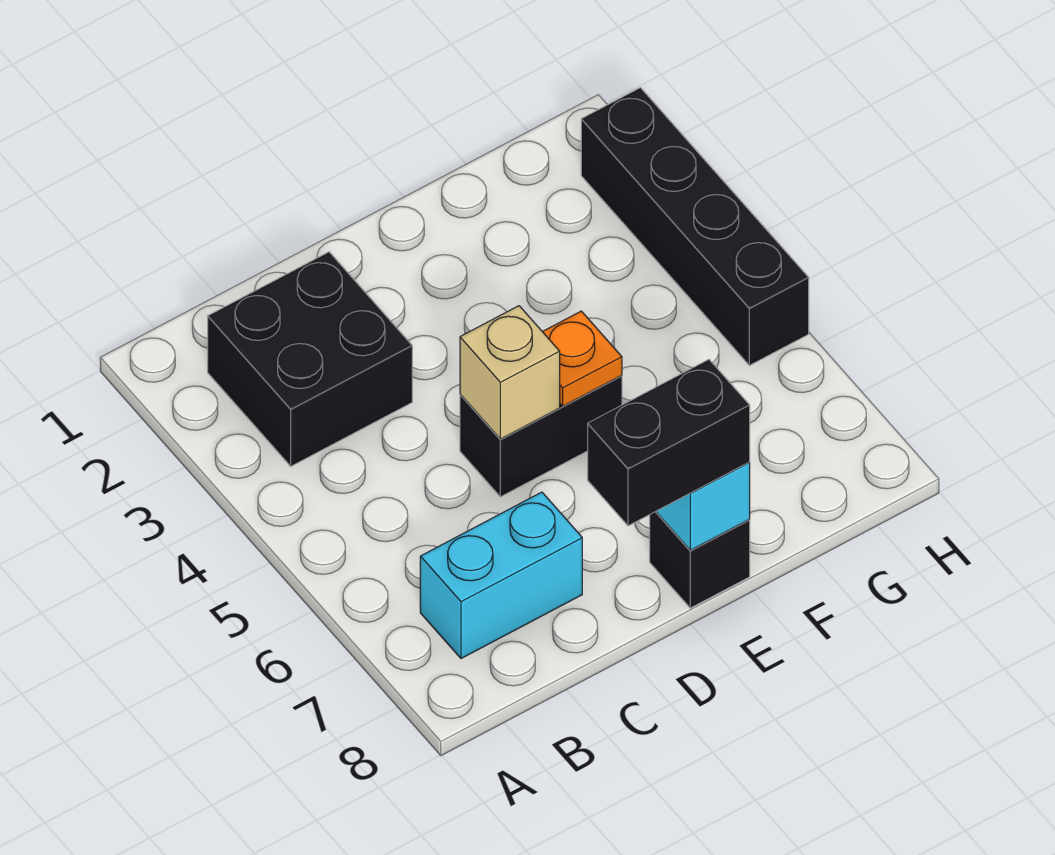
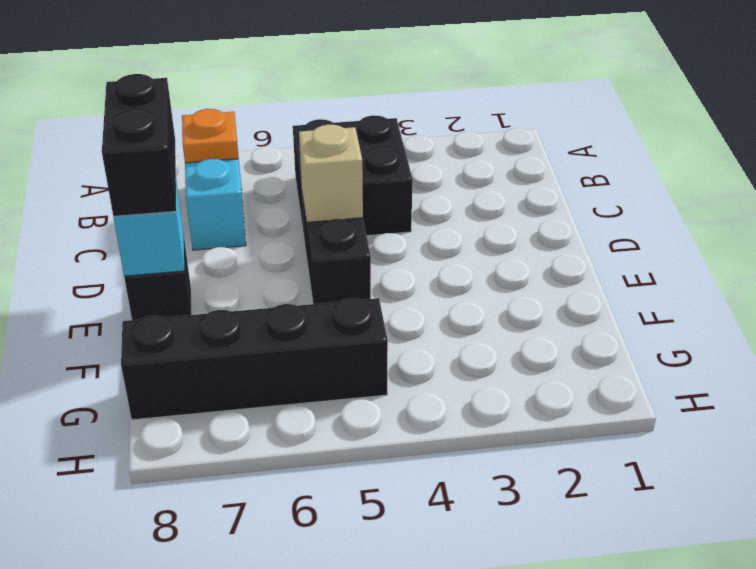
black 2x2 brick [208,252,412,466] -> black 2x2 brick moved to [293,115,413,236]
orange 1x1 plate [543,311,622,406] -> orange 1x1 plate moved to [182,109,238,163]
black 1x4 brick [581,88,809,365] -> black 1x4 brick moved to [121,298,388,420]

